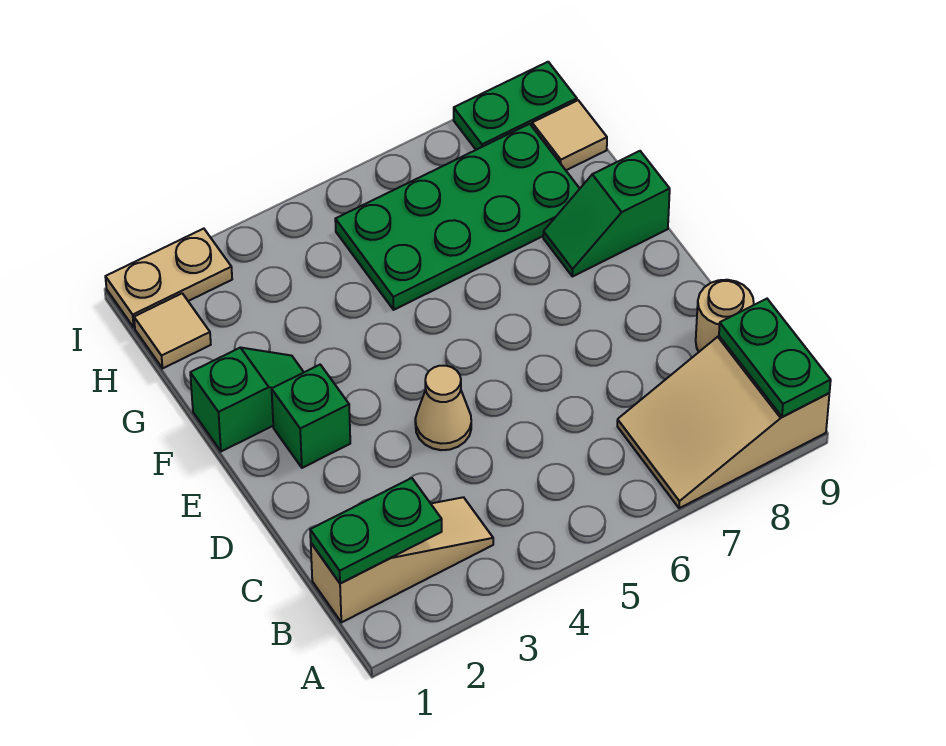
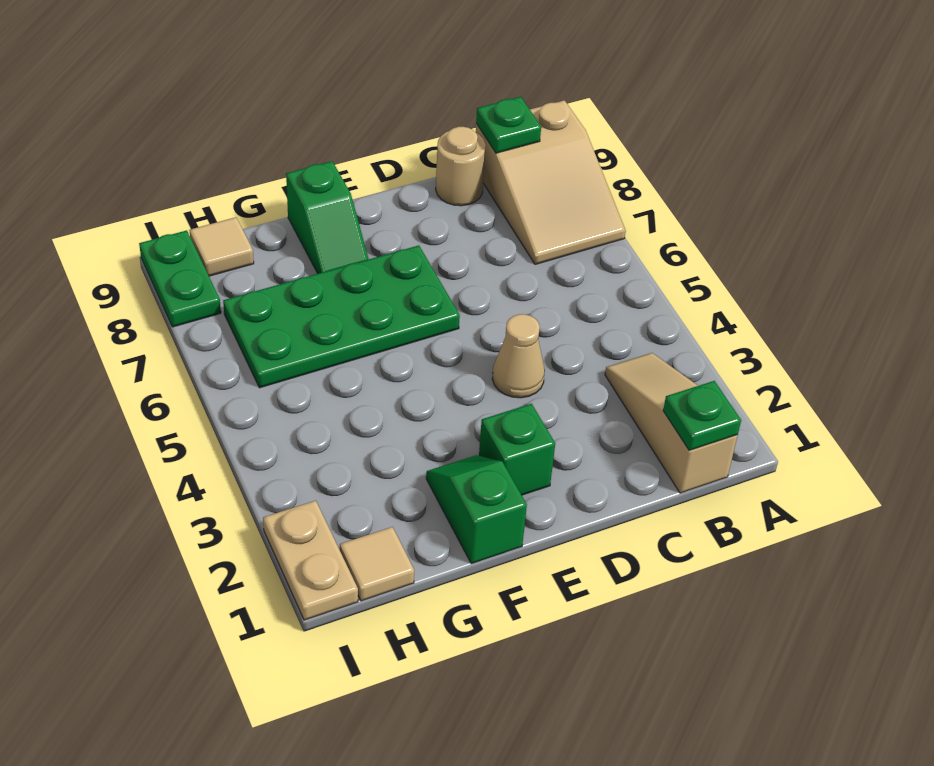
green 1x2 plate [719,299,831,417] -> green 1x1 plate [476,97,541,153]
green 1x2 plate [310,478,442,584] -> green 1x1 plate [663,381,741,450]
green 2x4 plate [335,124,580,310] -> green 2x4 plate turned to [223,245,460,388]

